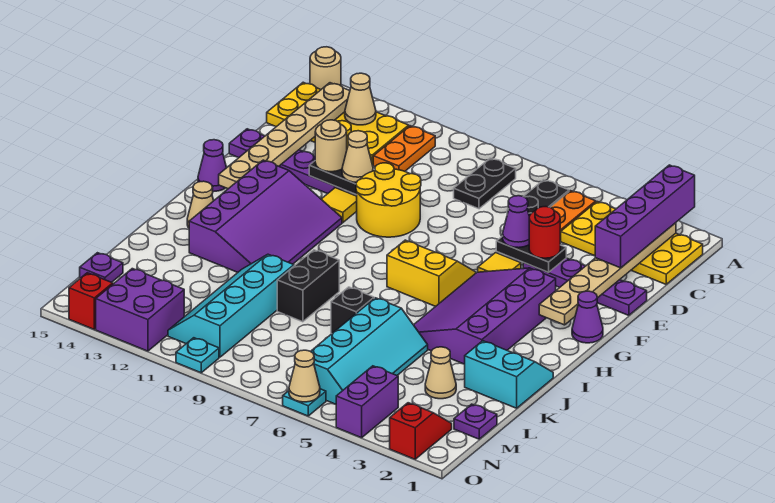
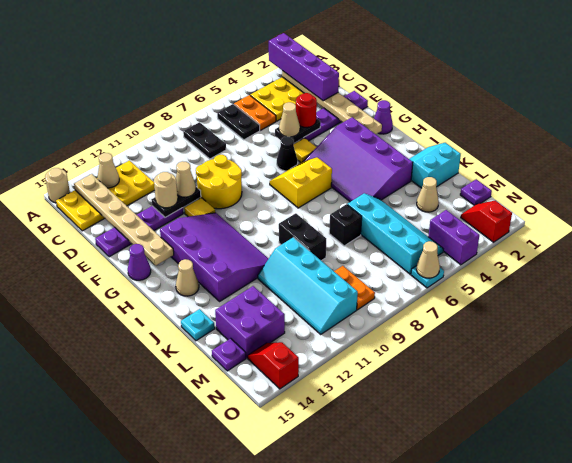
orange 1x2 plate [373,126,435,171] -> orange 1x2 plate moved to [334,266,375,310]
purple 1x1 cone [503,196,529,248] -> tan 1x1 cone [279,102,300,137]
none -> black 1x1 cone [277,137,298,171]
purple 2x2 brick [96,269,184,351] -> purple 2x2 brick moved to [215,286,285,358]
cyan 1x1 plate [176,338,219,373] -> cyan 1x1 plate moved to [181,309,215,341]

